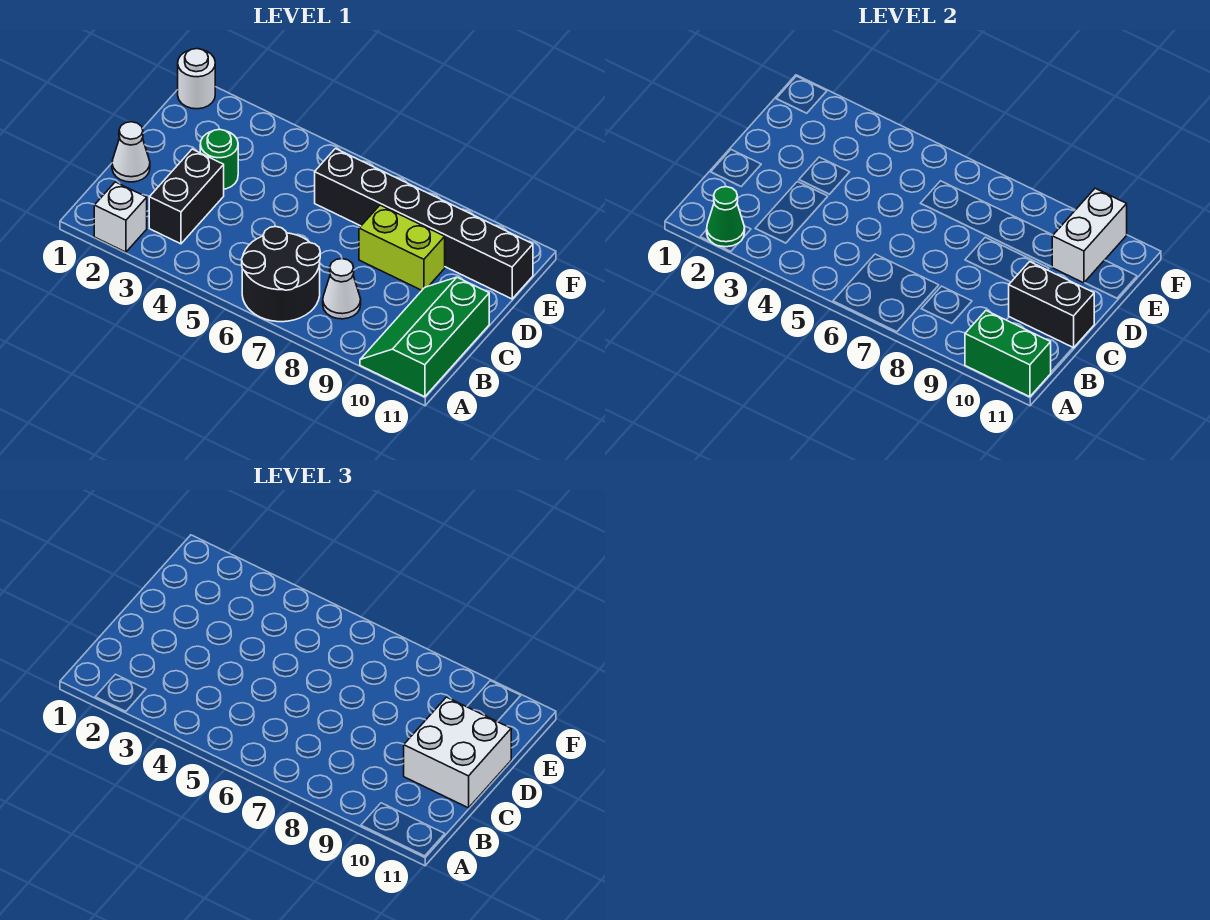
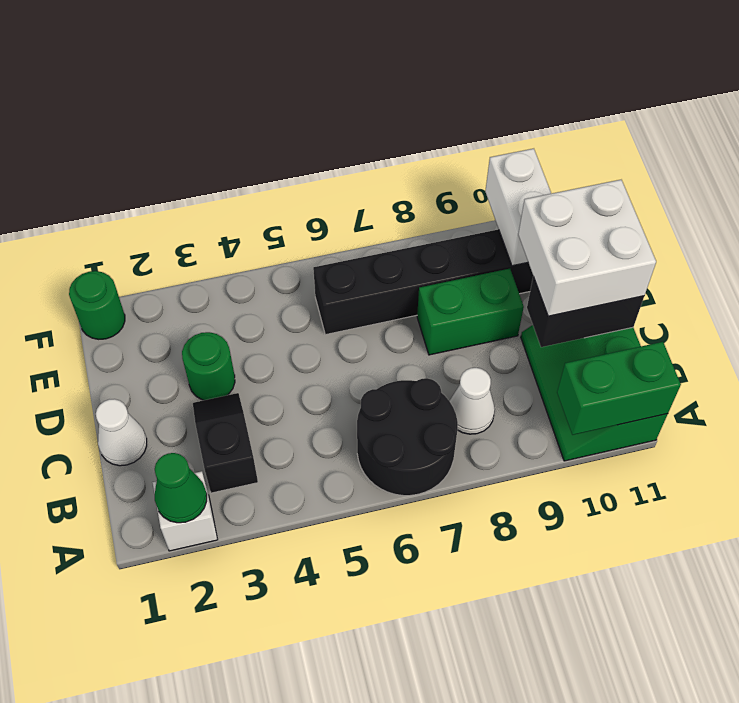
black 1x2 brick [149,149,224,244] -> black 1x2 slope [193,393,258,493]
lime 1x2 brick [359,205,445,290] -> green 1x2 brick [417,269,524,355]
white 1x1 round brick [178,49,215,109] -> green 1x1 round brick [69,271,125,339]

